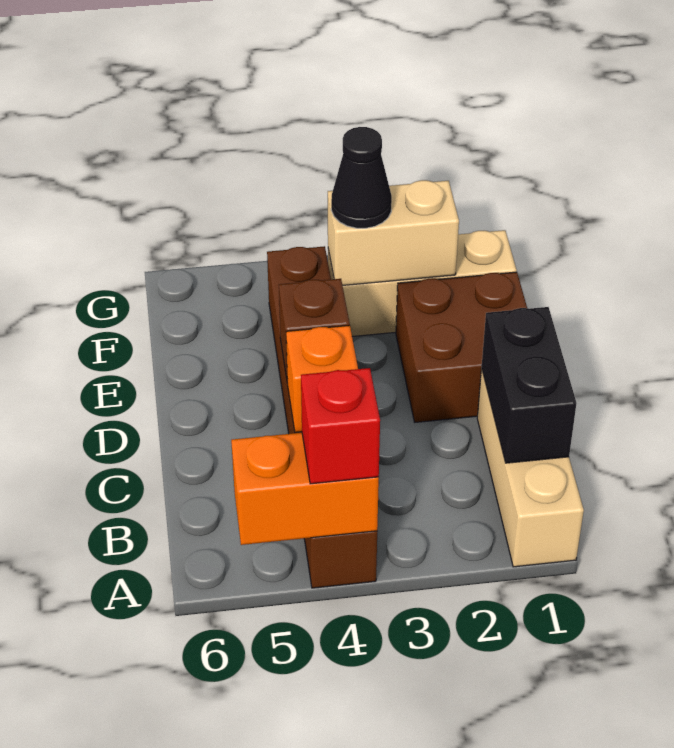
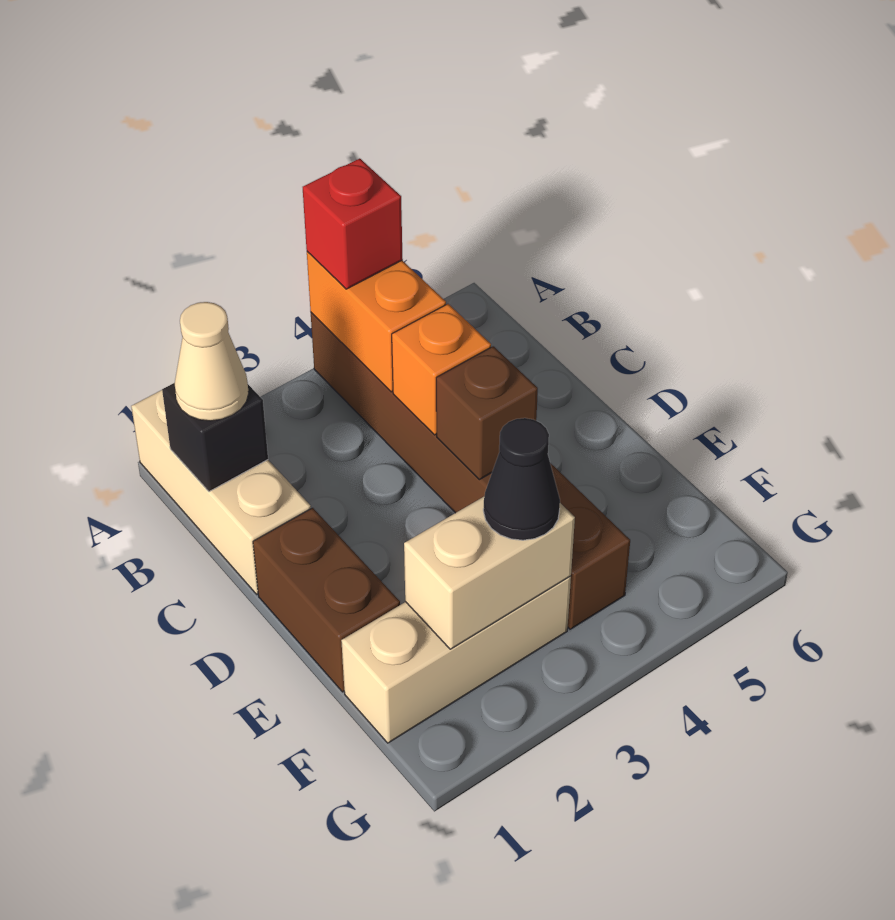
orange 1x2 brick [231,433,379,545] -> orange 1x2 brick turned to [307,252,446,392]
black 1x2 brick [482,307,577,463] -> black 1x1 brick [162,383,268,492]
none -> tan 1x1 cone [175,302,249,421]
brown 2x2 brick [396,272,527,422] -> brown 1x2 brick [253,508,400,692]

